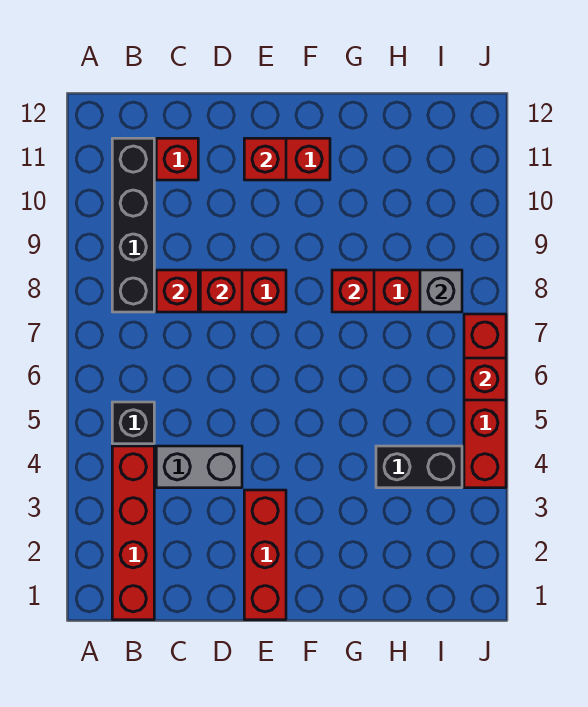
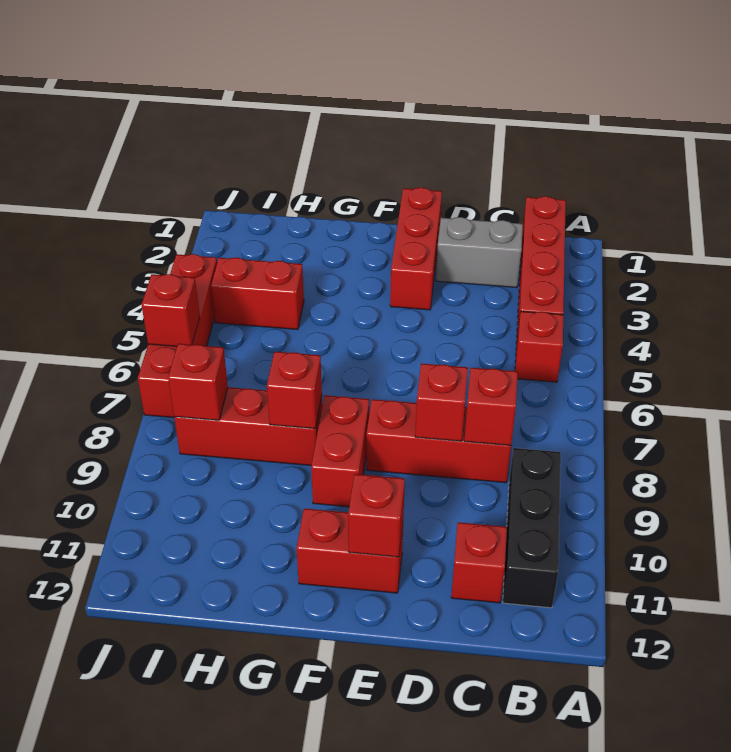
black 1x1 brick [112,402,154,444] -> red 1x1 brick [515,311,563,382]
black 1x4 brick [112,138,154,312] -> black 1x3 brick [503,448,561,608]
grey 1x2 brick [156,446,242,488] -> grey 1x2 brick moved to [436,217,523,288]
none -> red 1x2 brick [311,395,369,507]
black 1x2 brick [376,446,462,488] -> red 1x2 brick [211,257,304,330]
grey 1x1 brick [420,270,462,312] -> red 1x1 brick [168,344,228,420]

